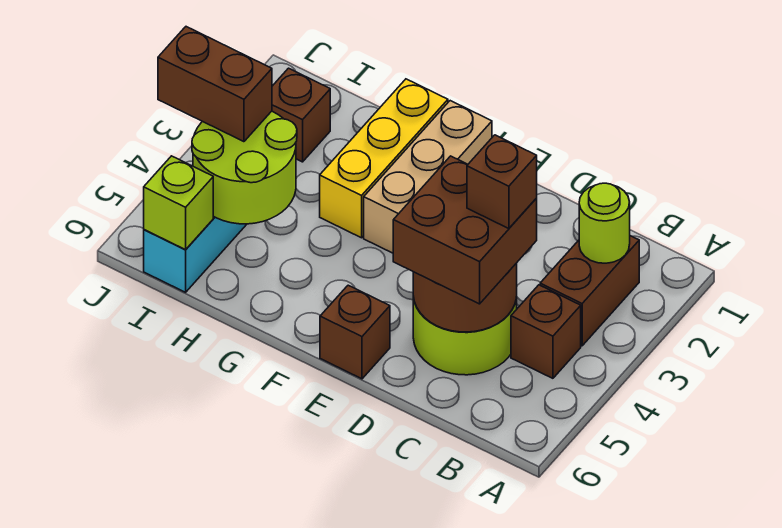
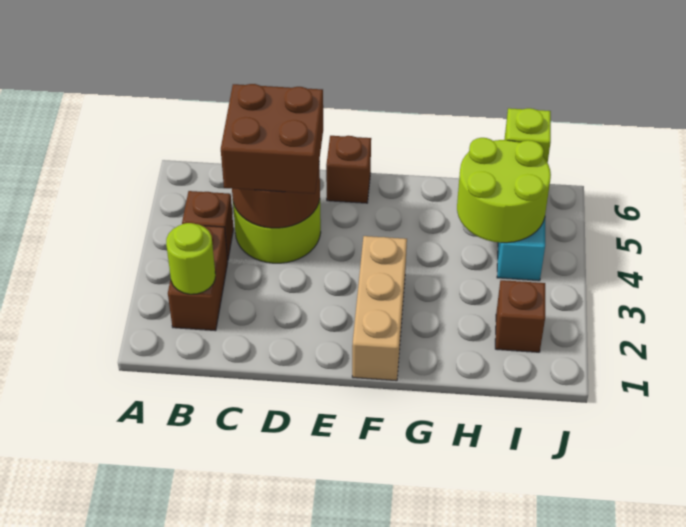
brown 1x1 brick [467,135,537,229] -> none
yellow 1x3 brick [320,79,448,238] -> none
brown 1x2 brick [158,27,272,142] -> none

